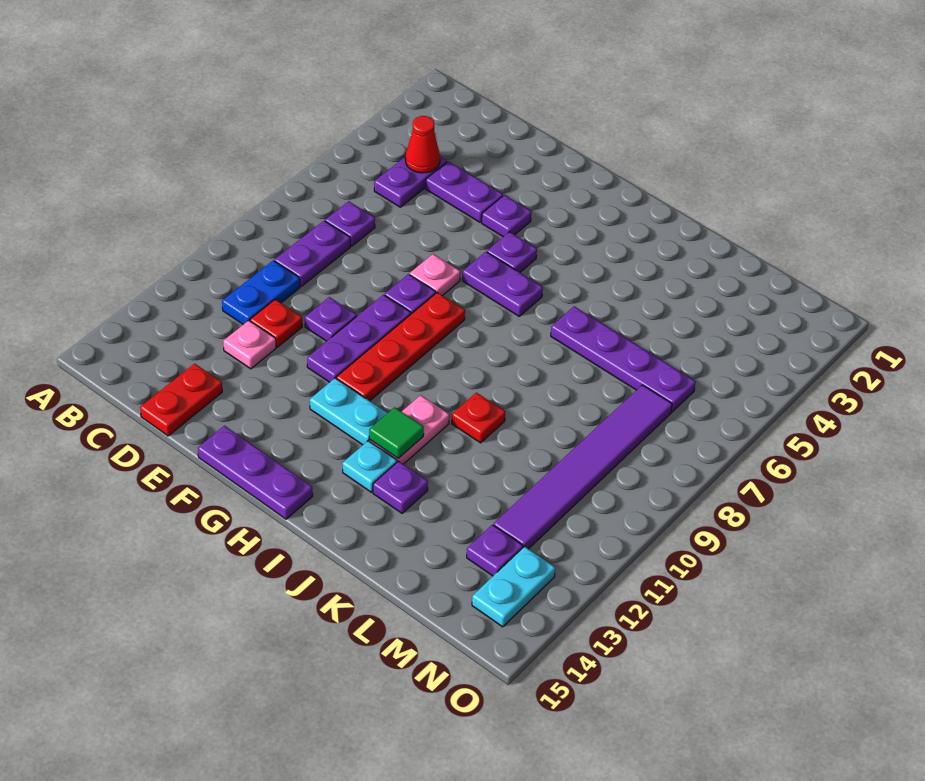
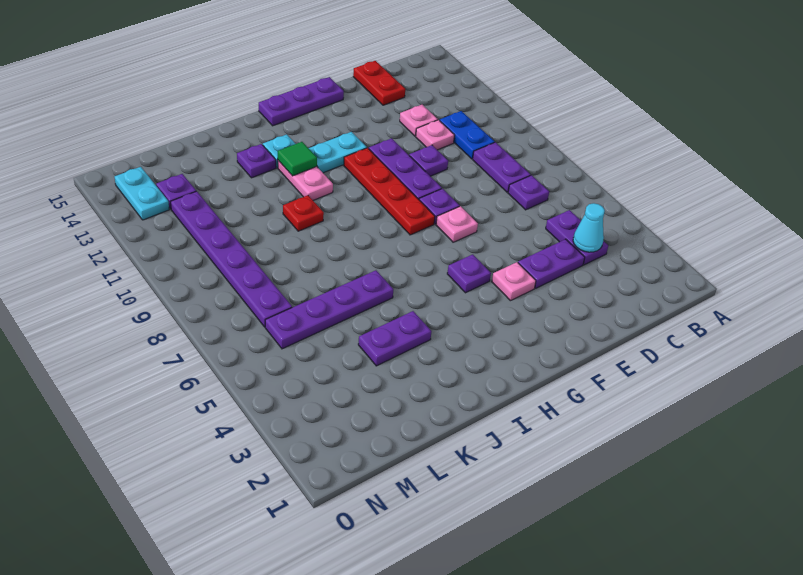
red 1x1 cone [405,116,440,173] -> cyan 1x1 cone [573,203,605,252]
red 1x1 plate [250,299,302,347] -> pink 1x1 plate [416,120,454,150]
purple 1x1 plate [482,195,531,237] -> pink 1x1 plate [492,262,536,301]
purple 1x2 plate [462,252,543,316] -> purple 1x2 plate moved to [358,311,432,366]
purple 1x6 tile [494,385,672,549] -> purple 1x6 plate [171,191,292,327]

